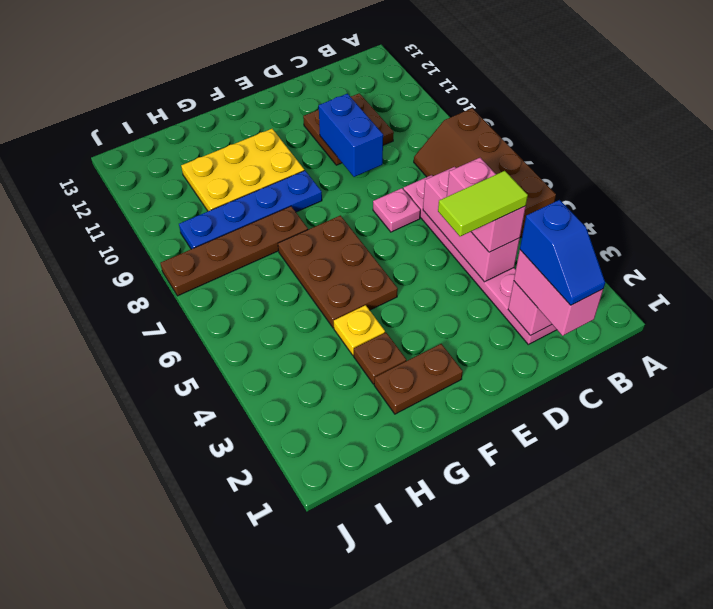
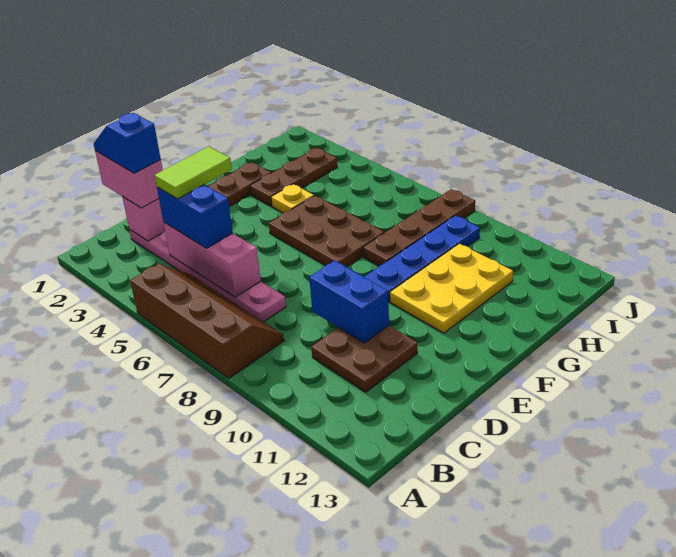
pink 1x2 brick [447,158,526,252] -> blue 1x2 brick [157,185,233,248]
pink 1x1 plate [373,188,420,232] -> none
brown 1x1 plate [354,333,406,384] -> brown 1x3 plate [250,148,337,206]

